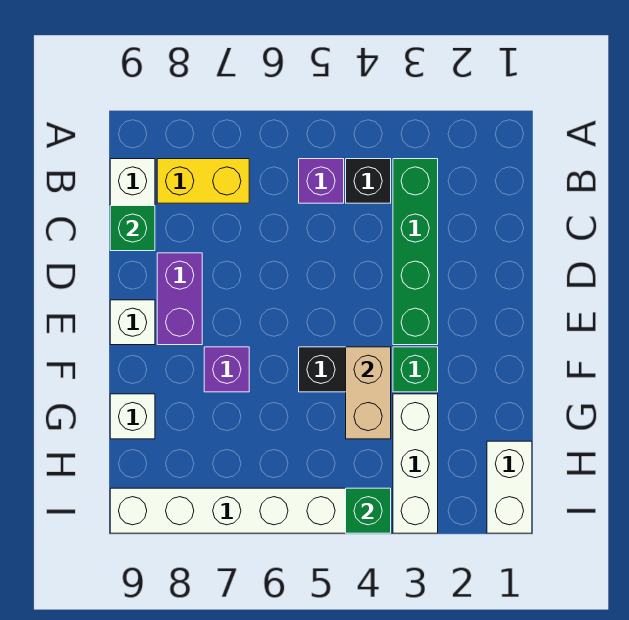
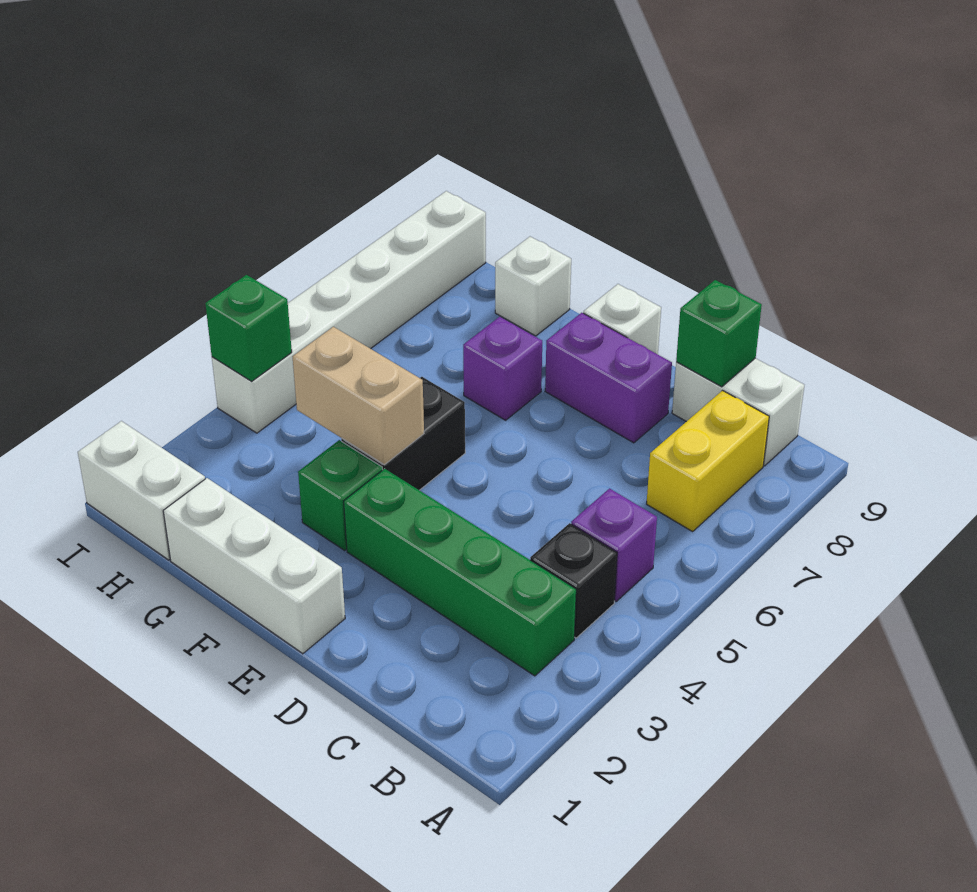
white 1x3 brick [393,394,438,533] -> white 1x3 brick moved to [163,478,345,654]

